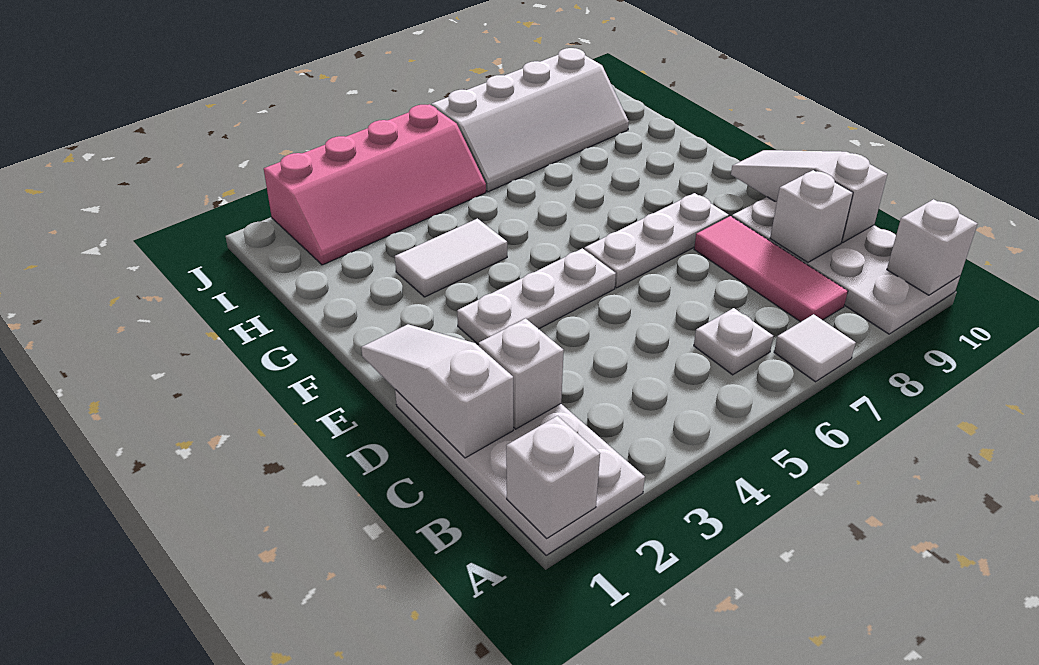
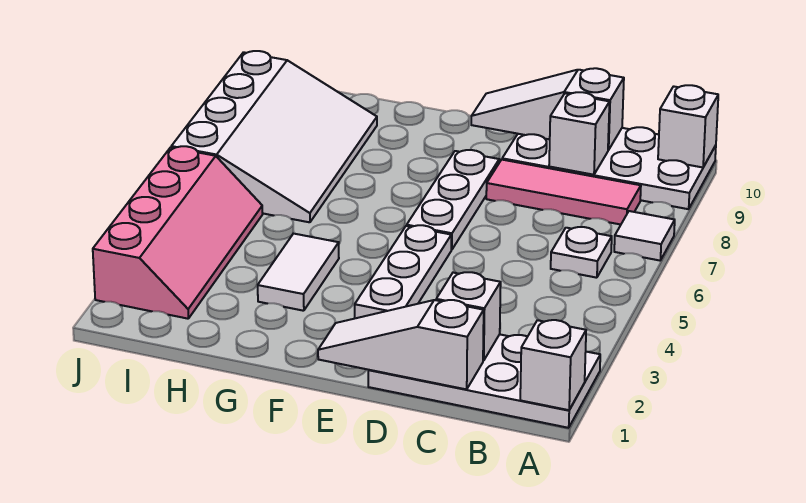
white 2x4 slope [431,48,629,192] -> white 3x4 slope [171,51,377,222]

